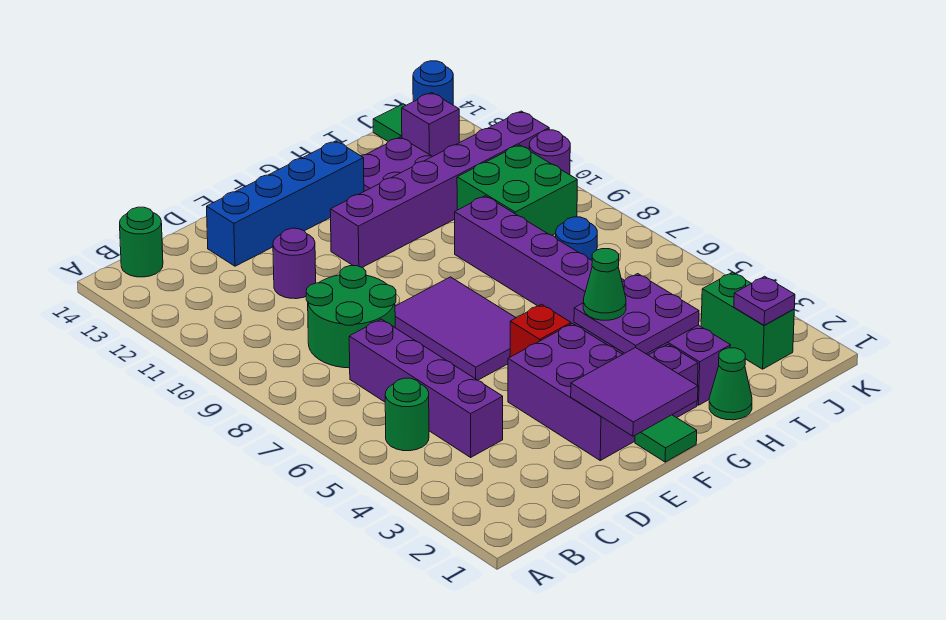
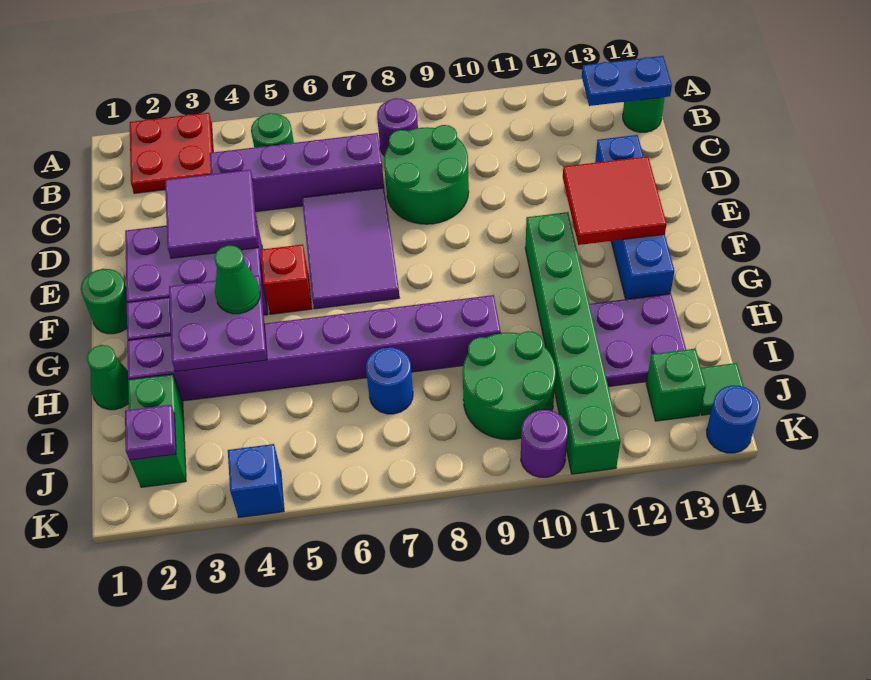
none -> red 2x2 plate [130,113,213,193]
none -> blue 1x2 plate [582,56,672,106]
purple 1x1 round brick [273,228,316,299] -> purple 1x1 round brick moved to [377,98,418,156]
purple 2x2 tile [571,347,698,436] -> purple 2x2 tile moved to [165,170,258,258]
purple 2x3 tile [395,277,516,380] -> purple 2x3 tile turned to [302,187,399,309]
none -> red 2x2 tile [563,156,666,245]
green 1x1 tile [635,415,697,462] -> green 1x1 round brick [81,269,127,334]
purple 1x6 brick [330,111,549,268] -> green 1x6 brick [525,212,620,474]
green 2x2 brick [457,145,577,235] -> green 2x2 round brick [463,331,556,440]
green 1x2 brick [701,272,794,369] -> green 1x2 brick turned to [128,374,186,487]
purple 1x1 brick [402,93,459,156] -> green 1x1 brick [646,349,706,421]
none -> blue 1x1 brick [228,444,284,517]

